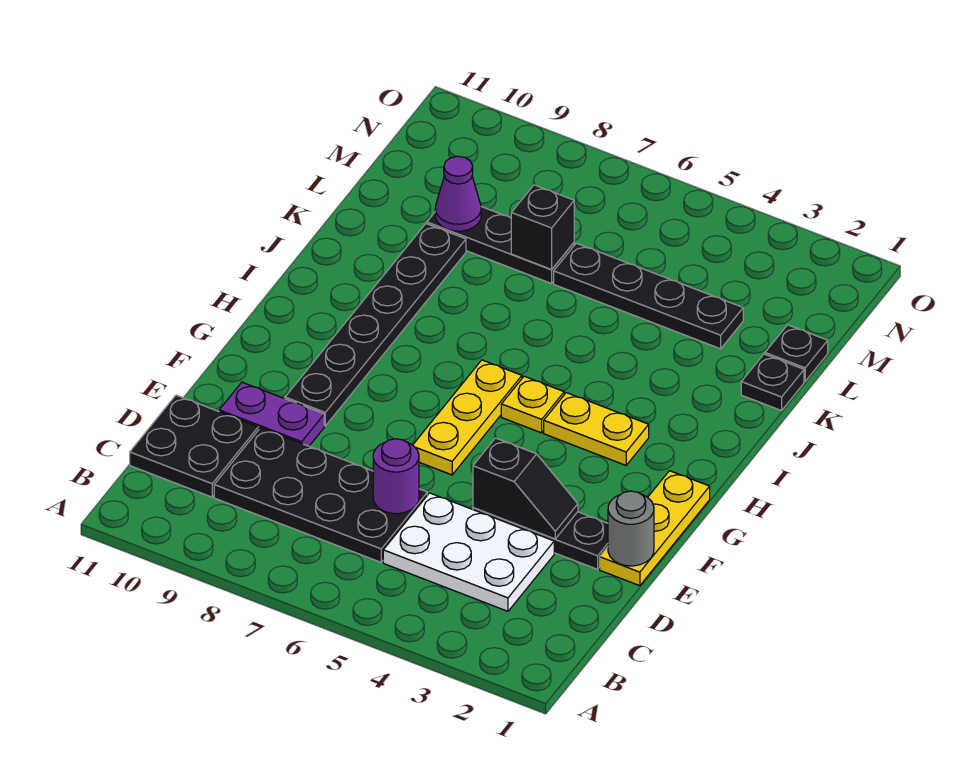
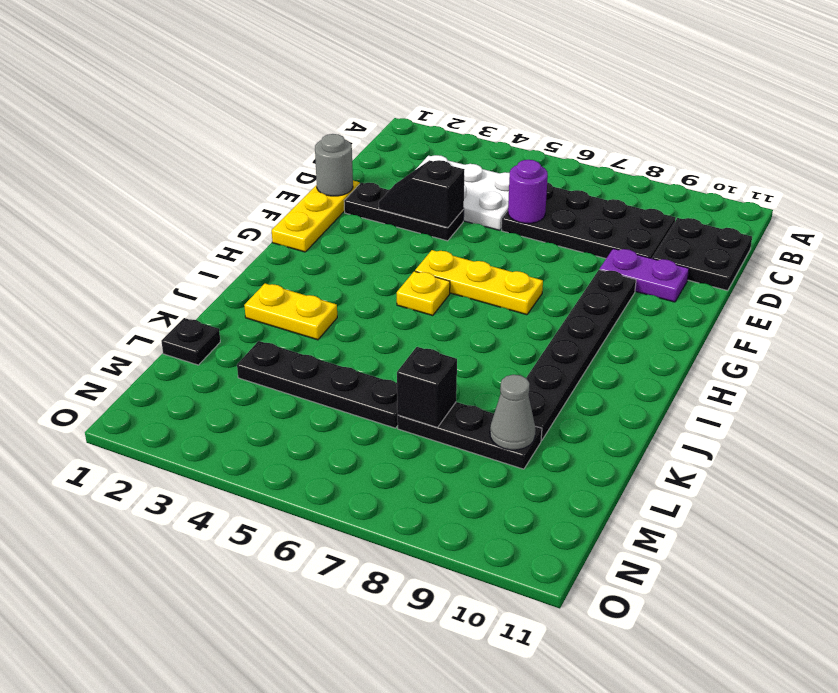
yellow 1x3 plate [413,360,522,475] -> yellow 1x3 plate turned to [415,250,543,315]
yellow 1x2 plate [544,393,649,465] -> yellow 1x2 plate moved to [244,283,337,340]
black 1x1 plate [741,354,804,411] -> none
purple 1x1 cone [435,156,481,231] -> grey 1x1 cone [490,375,536,450]

